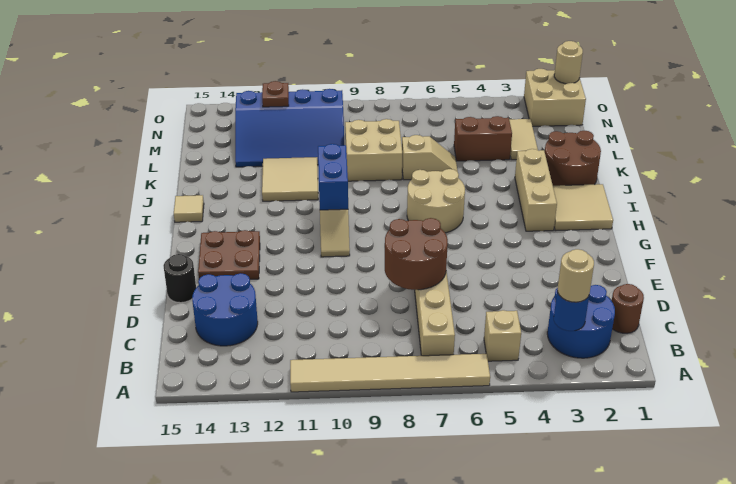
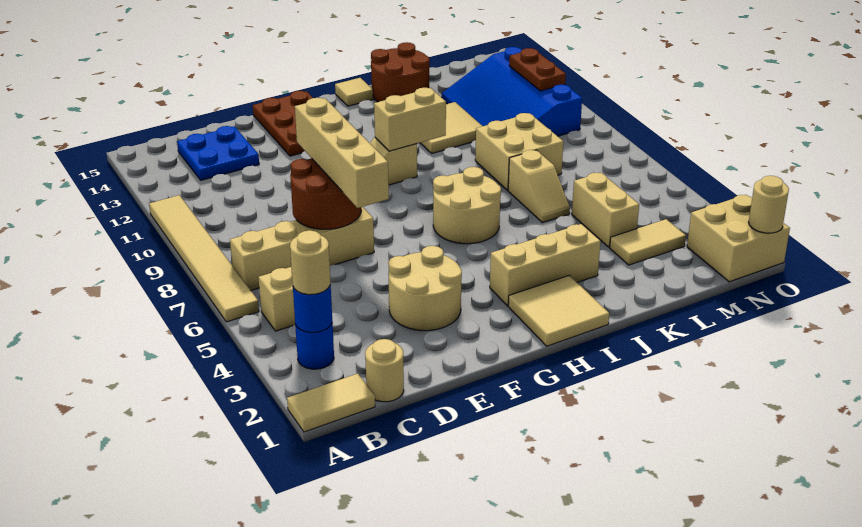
none -> tan 1x2 tile [287,374,375,432]
blue 2x2 round brick [547,285,615,358] -> blue 1x1 round brick [295,323,334,369]
brown 1x1 round brick [612,284,644,333] -> tan 1x1 round brick [365,339,404,402]
blue 2x2 round brick [192,273,258,346] -> blue 2x2 plate [177,126,259,180]
none -> tan 2x2 round brick [388,246,462,331]
none -> tan 1x4 brick [295,98,389,208]
black 1x1 round brick [163,254,196,303] -> none
brown 2x2 plate [198,230,260,279] -> brown 2x3 plate [253,91,313,156]
blue 1x2 brick [318,144,348,210] -> tan 1x2 brick [374,88,446,151]
brown 2x2 round brick [545,131,601,186] -> brown 2x2 round brick moved to [371,42,430,102]
brown 1x2 brick [454,116,512,161] -> tan 1x2 brick [572,173,639,247]
brown 1x1 plate [262,81,289,107] -> brown 1x2 plate [509,48,566,91]

